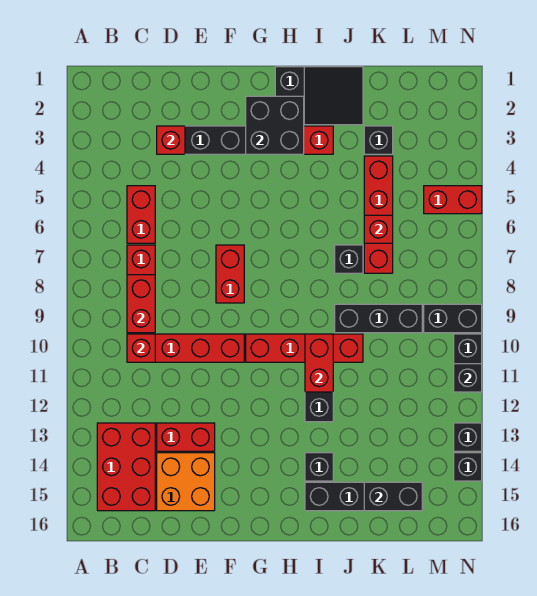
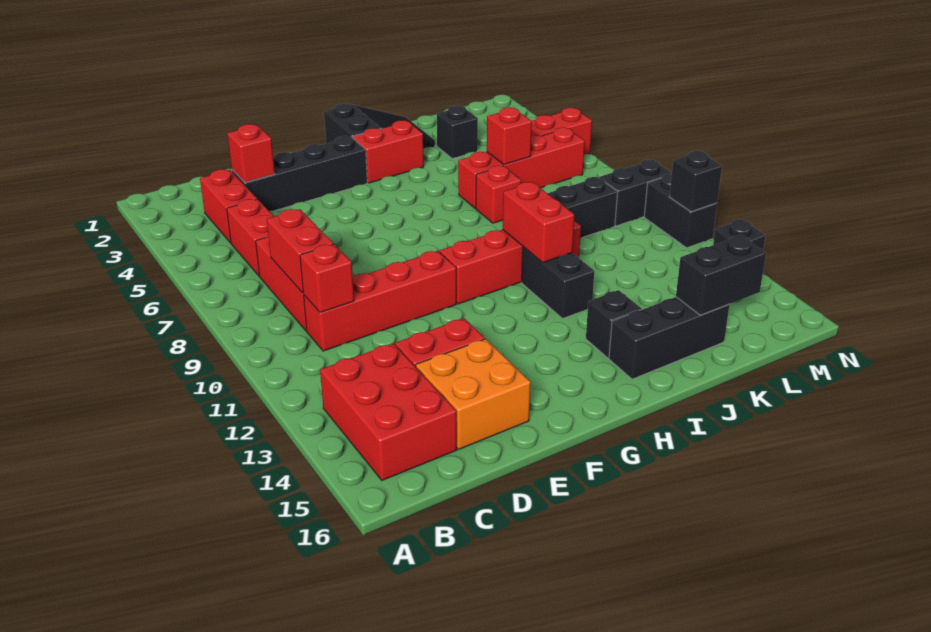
red 1x2 brick [216,245,244,303] -> red 1x2 brick moved to [200,169,257,243]
black 2x2 brick [246,96,304,154] -> none
black 1x1 brick [335,245,363,273] -> red 1x1 brick [476,166,521,223]
red 1x4 brick [364,156,393,273] -> red 1x4 brick turned to [458,128,585,208]
black 1x1 brick [454,453,482,481] -> none

